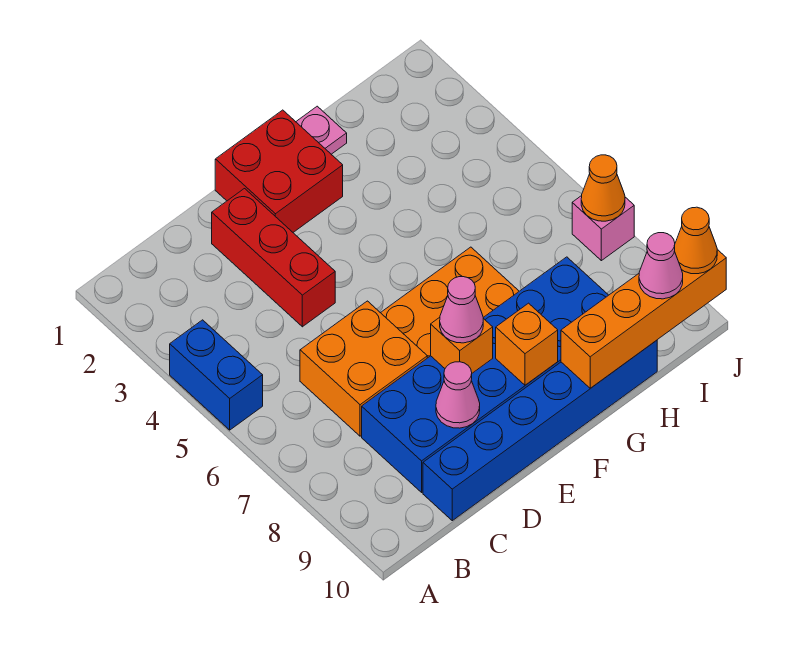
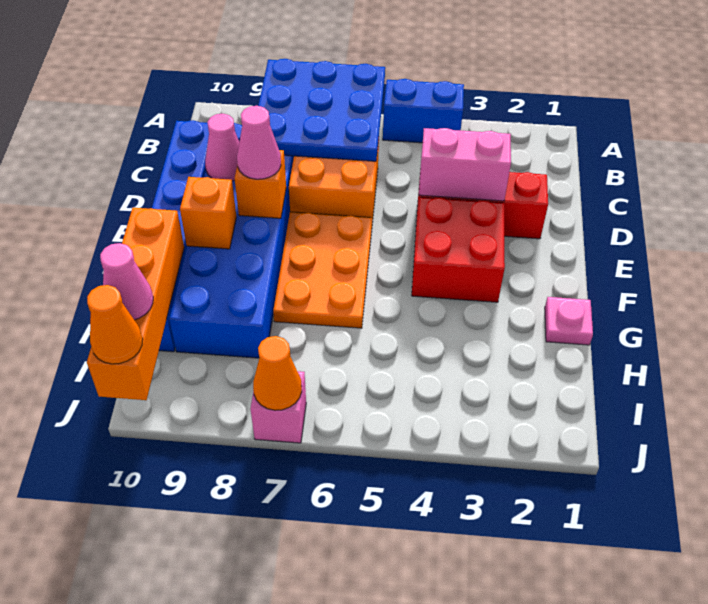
none -> blue 3x3 plate [258,59,385,161]
none -> pink 1x2 brick [419,128,511,201]
red 2x2 brick [215,110,343,232] -> red 2x2 brick moved to [412,197,505,302]

